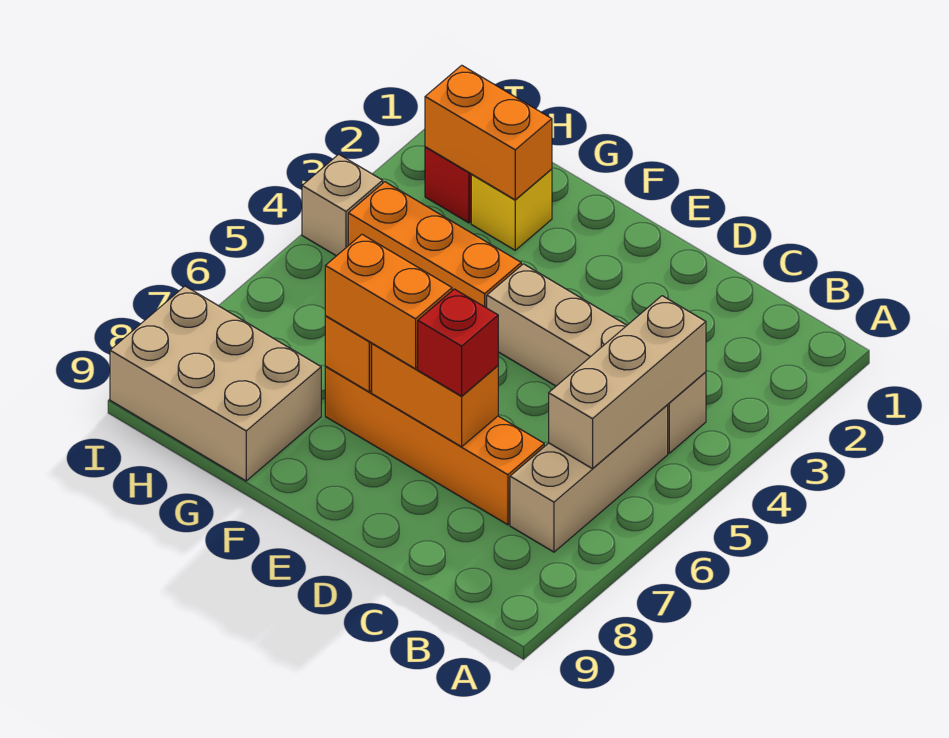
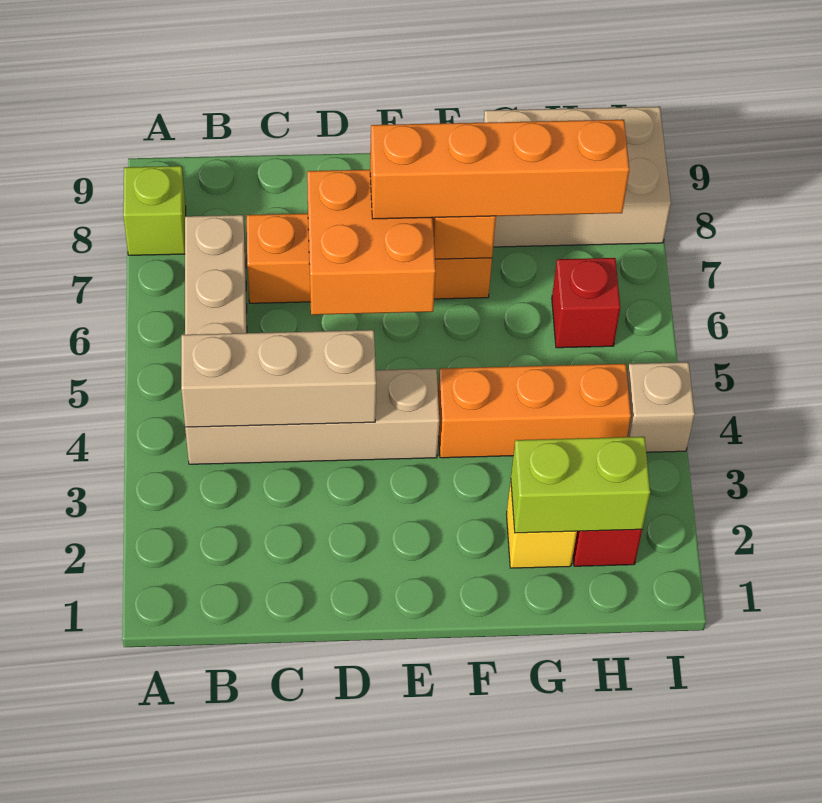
none -> lime 1x1 brick [123,166,186,255]
tan 1x3 brick [549,296,706,469] -> tan 1x3 brick turned to [181,330,376,427]
orange 1x2 brick [372,344,498,447] -> orange 2x2 brick [307,170,436,315]
red 1x1 brick [418,289,498,396] -> red 1x1 brick moved to [552,258,620,348]
orange 1x2 brick [325,234,452,369] -> orange 1x4 brick [370,120,629,219]
orange 1x2 brick [425,65,552,200] -> lime 1x2 brick [511,437,650,533]

